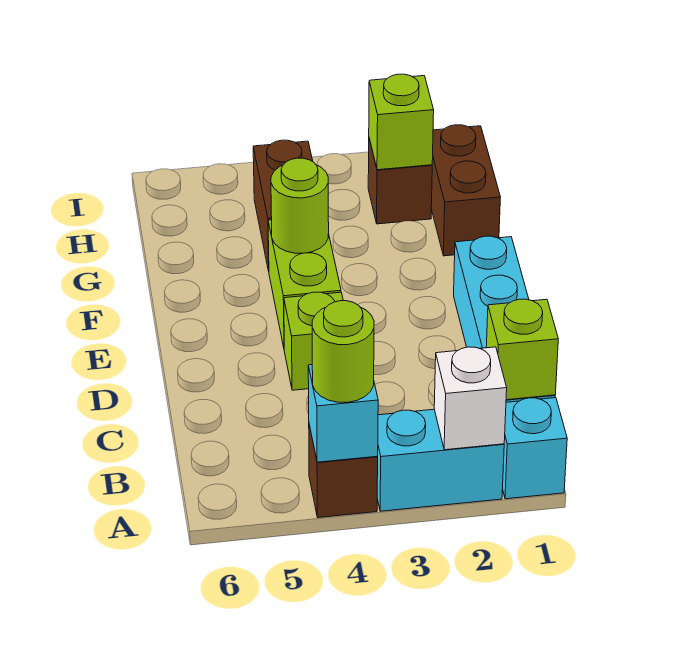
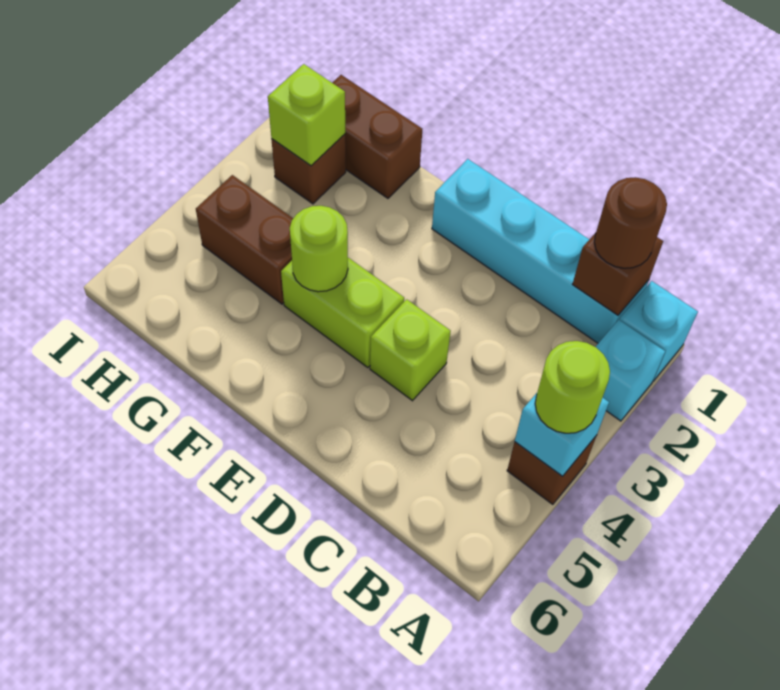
cyan 1x2 brick [377,409,504,511] -> cyan 1x1 brick [596,320,665,421]
white 1x1 brick [434,347,507,450] -> none
lime 1x1 brick [486,299,558,400] -> brown 1x1 brick [572,233,663,315]
none -> brown 1x1 round brick [594,177,667,268]

